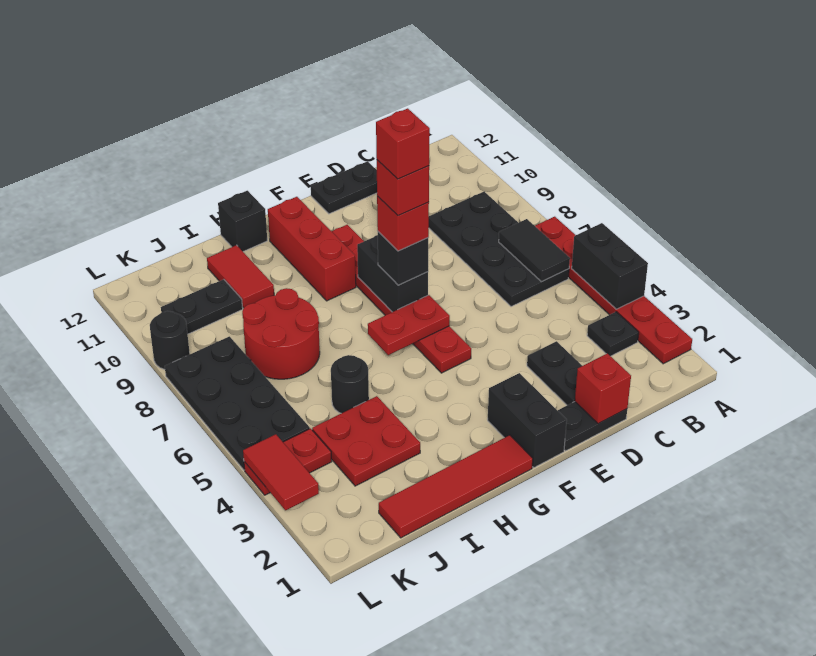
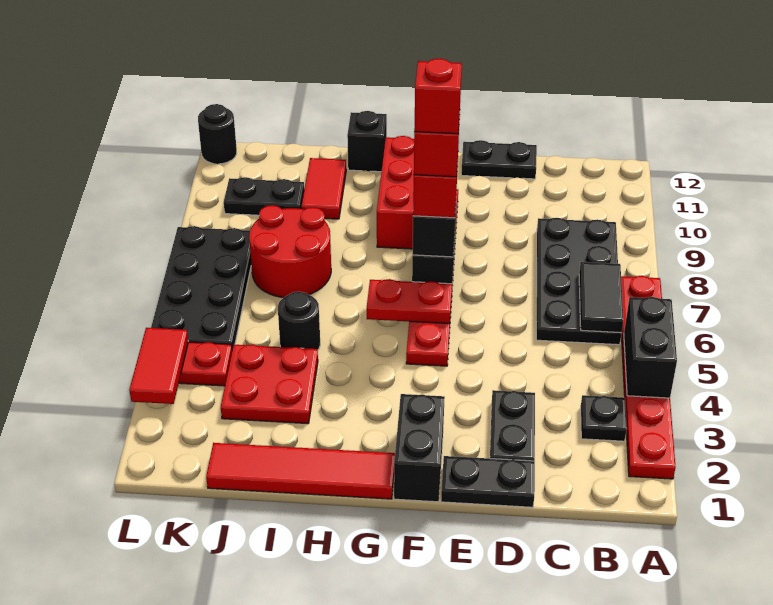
red 1x1 brick [575,353,631,424] -> none
black 1x1 round brick [150,311,190,370] -> black 1x1 round brick moved to [198,104,237,164]

